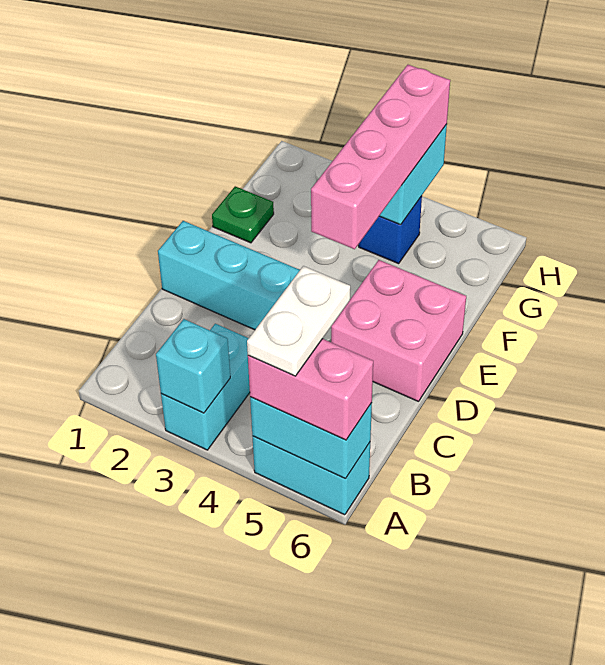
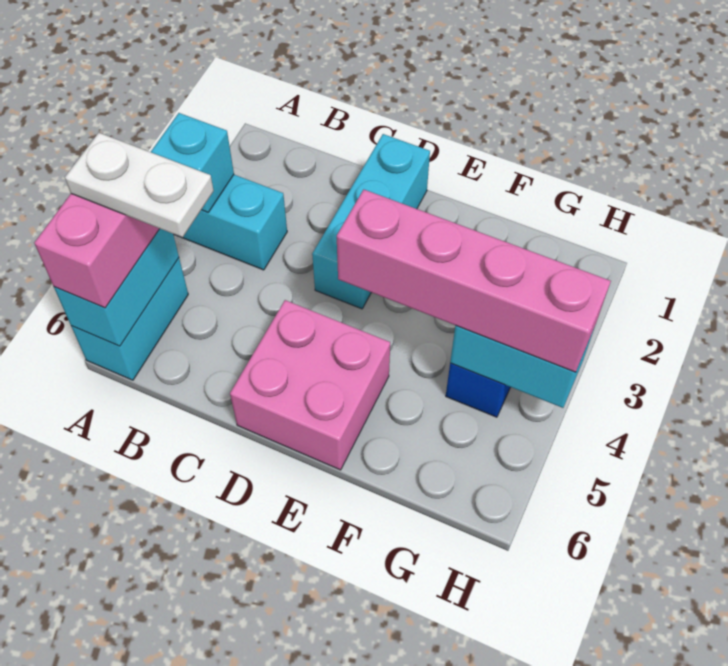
green 1x1 plate [212,186,274,243] -> none

